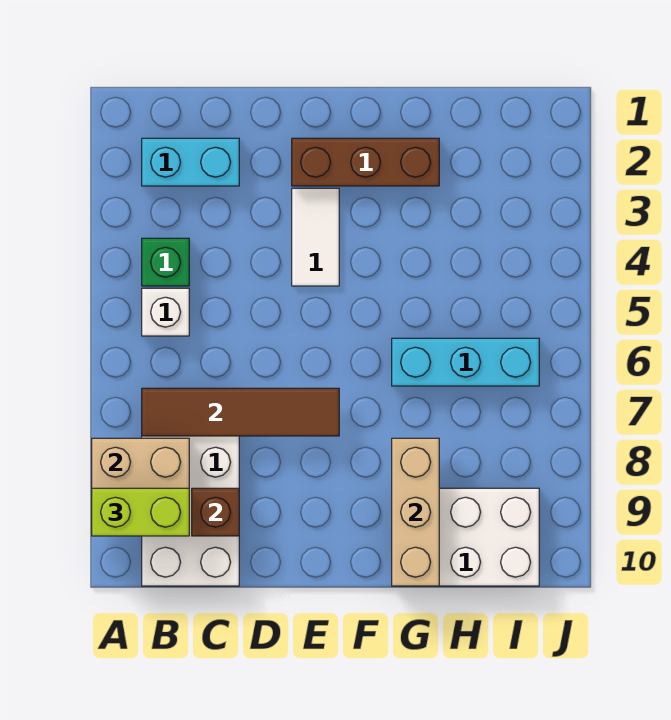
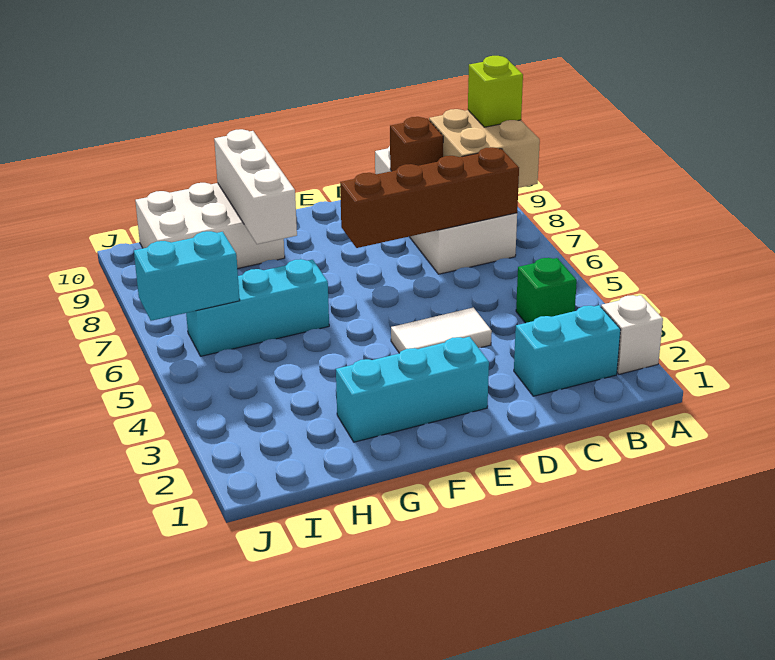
lime 1x2 brick [92,488,189,536] -> lime 1x1 brick [468,56,523,127]
white 1x1 brick [142,288,189,336] -> white 1x1 brick moved to [601,295,663,374]
brown 1x4 tile [142,388,339,436] -> brown 1x4 brick [340,147,519,248]
brown 1x3 brick [292,138,439,186] -> cyan 1x3 brick [336,337,489,442]
white 1x2 tile [292,188,339,286] -> white 1x2 tile turned to [391,308,492,353]
tan 1x3 brick [392,438,439,586] -> white 1x3 brick [214,129,297,244]
none -> cyan 1x2 brick [134,231,240,321]

